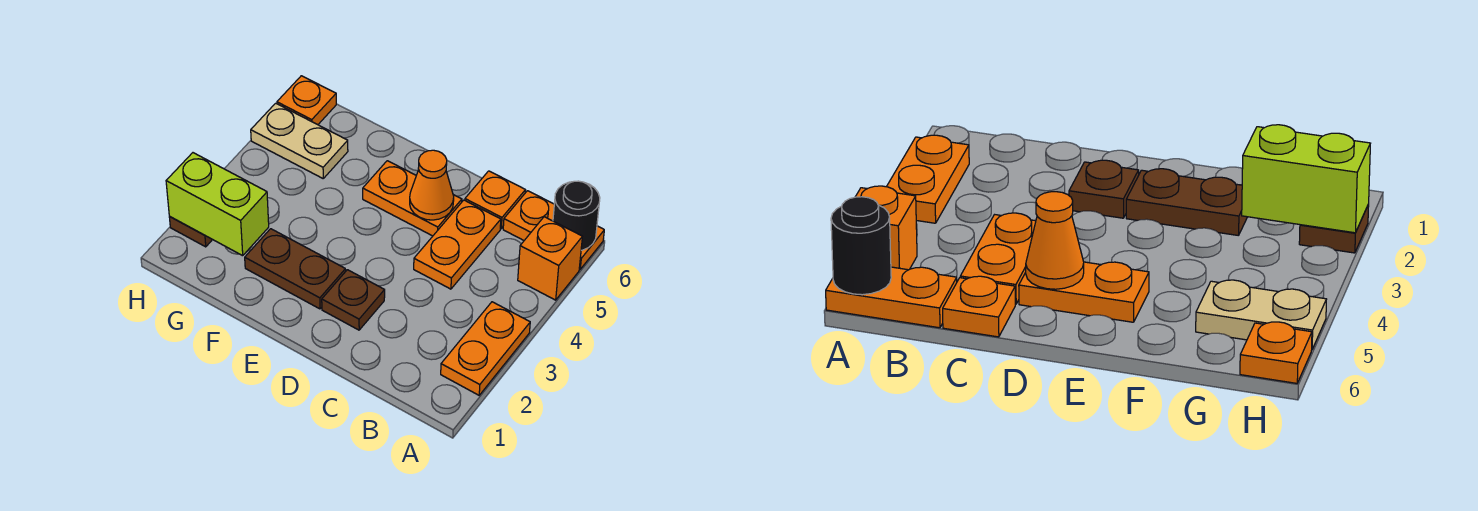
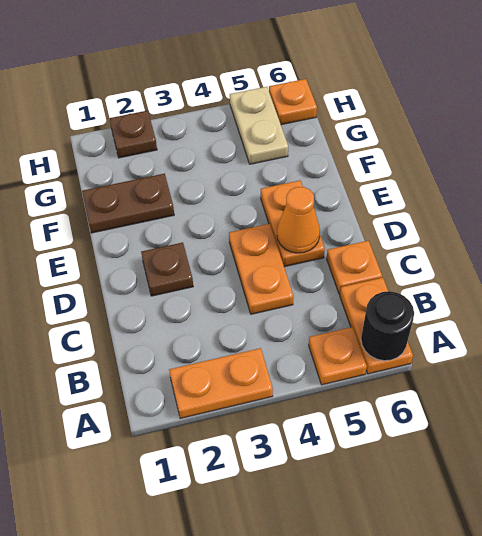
orange 1x1 brick [518,217,582,300] -> orange 1x1 plate [309,327,367,385]
orange 1x2 plate [414,200,501,289] -> orange 1x2 plate turned to [229,224,293,314]
brown 1x2 plate [245,229,346,309] -> brown 1x2 plate turned to [82,174,174,233]
lime 1x2 brick [166,153,269,256] -> none

